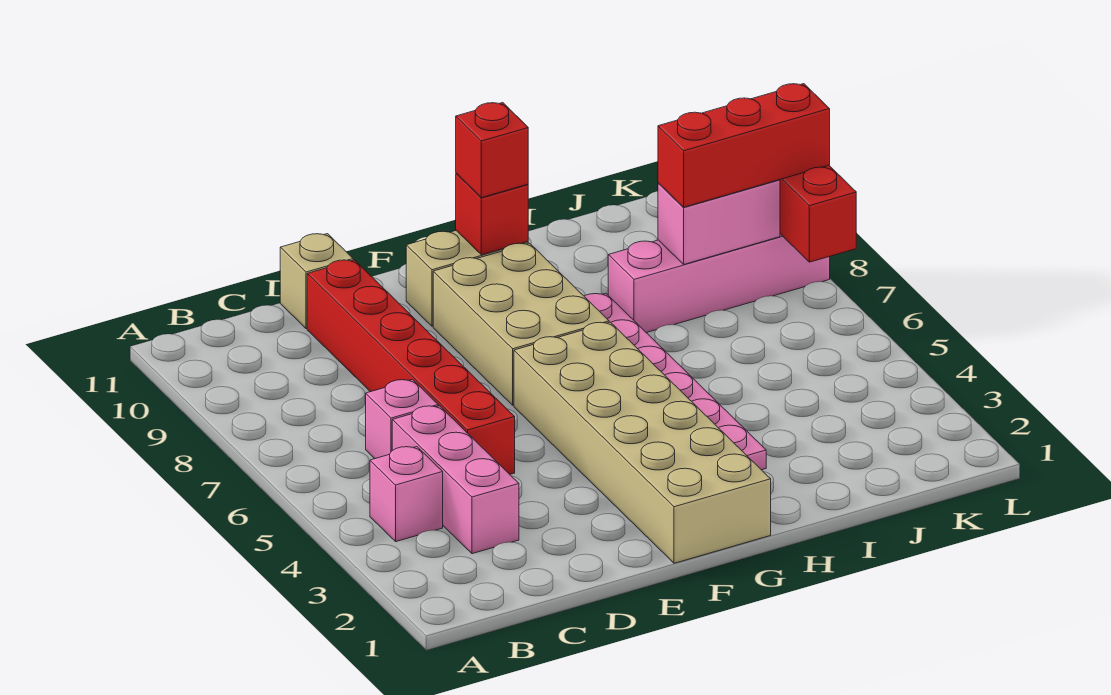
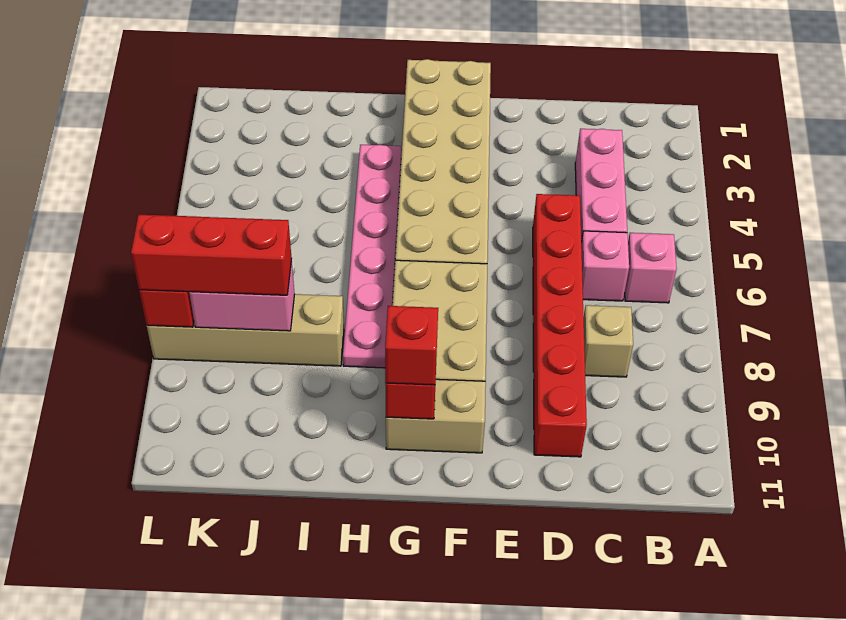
pink 1x1 brick [370,447,443,542] -> pink 1x1 brick moved to [625,233,677,303]
tan 1x1 brick [280,234,353,329] -> tan 1x1 brick moved to [584,305,633,377]
pink 1x4 brick [608,234,830,333] -> tan 1x4 brick [147,294,344,366]

